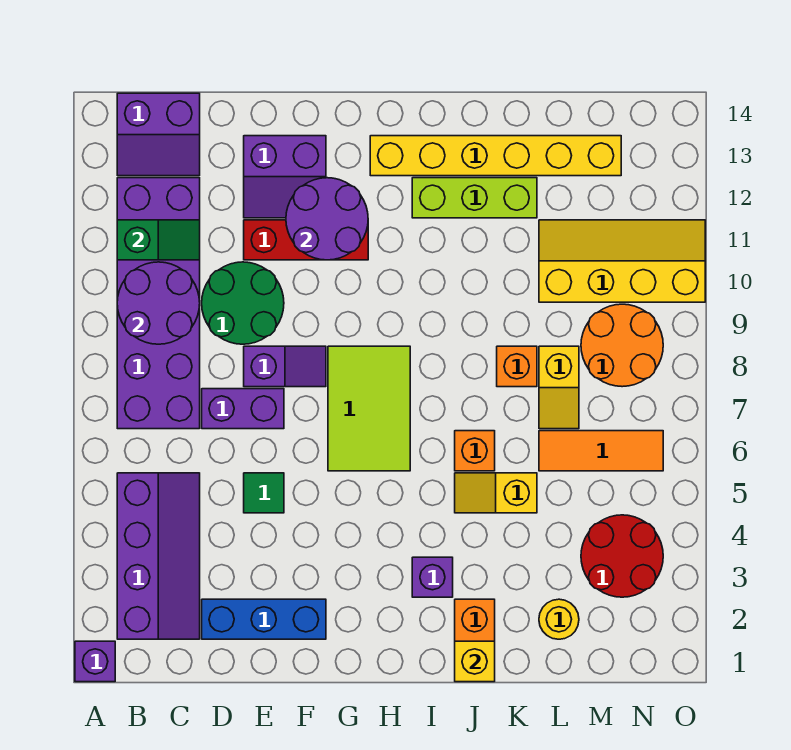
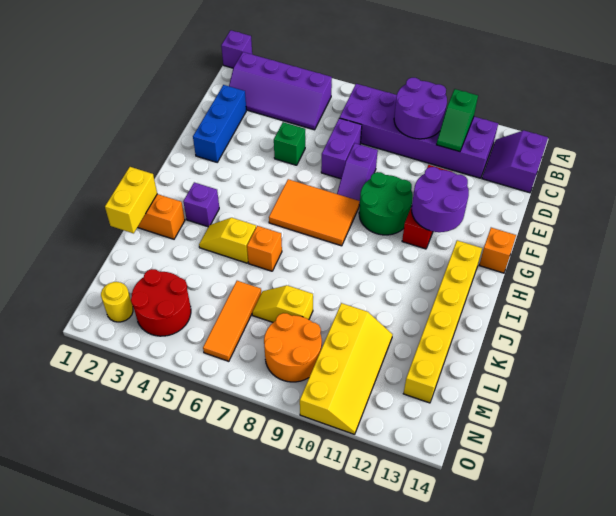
green 2x2 round brick [202,262,284,344] -> green 2x2 round brick moved to [359,172,413,235]
green 1x1 tile [244,473,284,513] -> green 1x1 brick [274,122,305,165]
purple 2x2 slope [244,136,326,218] -> none
lime 2x3 tile [328,346,410,471] -> orange 2x3 tile [269,179,360,246]
lime 1x3 brick [412,178,537,218] -> none
yellow 1x1 brick [455,641,495,682] -> yellow 1x2 brick [105,167,157,233]
yellow 1x2 slope [455,473,537,513] -> yellow 1x2 slope turned to [199,218,256,263]
orange 1x1 brick [497,346,537,387] -> orange 1x1 brick moved to [479,228,516,273]
yellow 1x1 round brick [539,599,579,639] -> yellow 1x1 round brick moved to [101,282,133,322]

